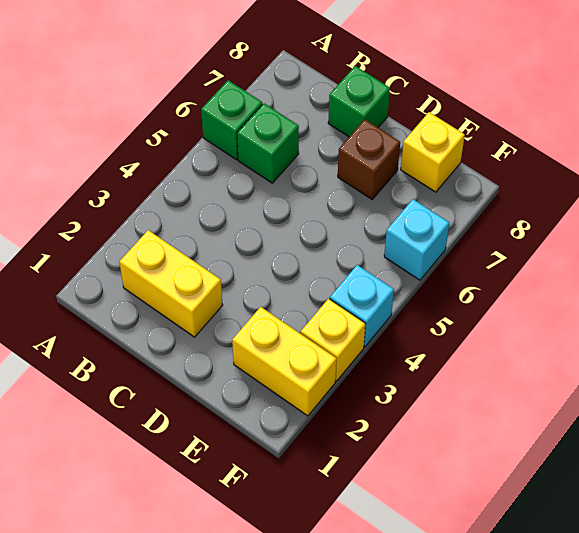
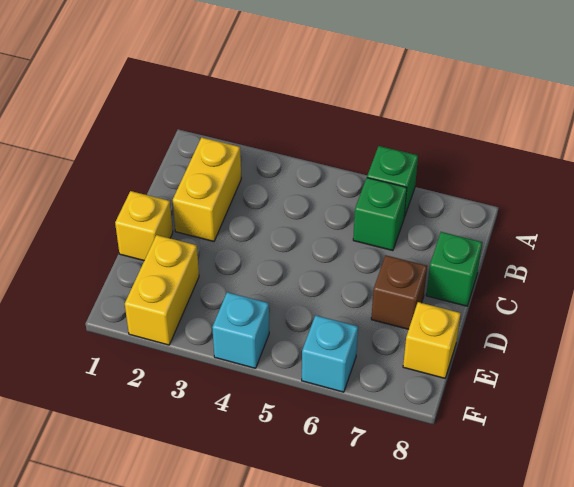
yellow 1x1 brick [301,299,365,381] -> yellow 1x1 brick moved to [115,191,173,260]

